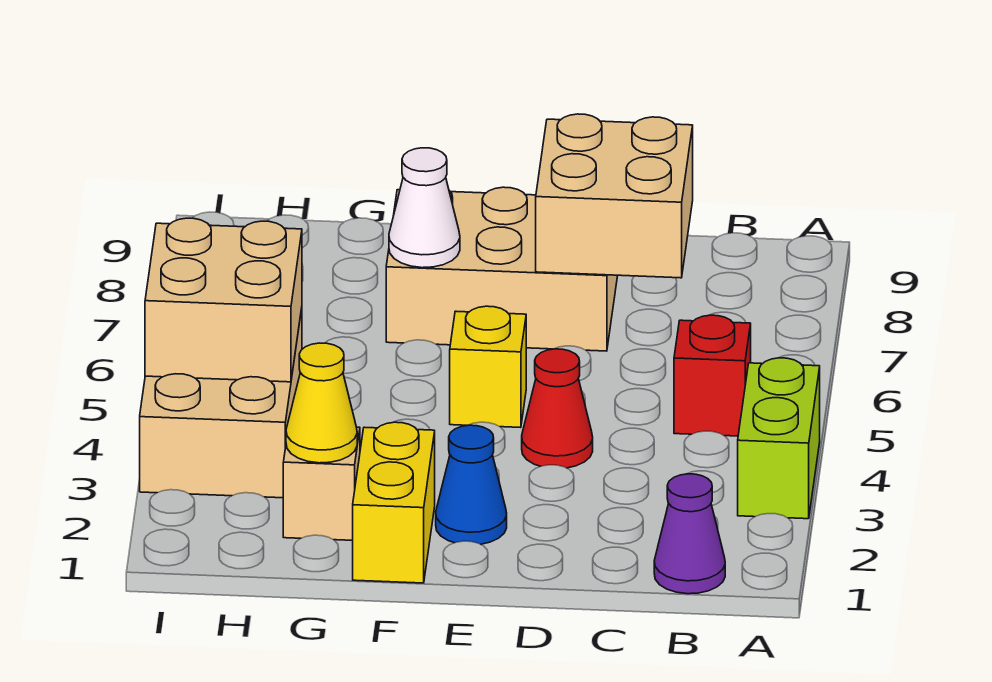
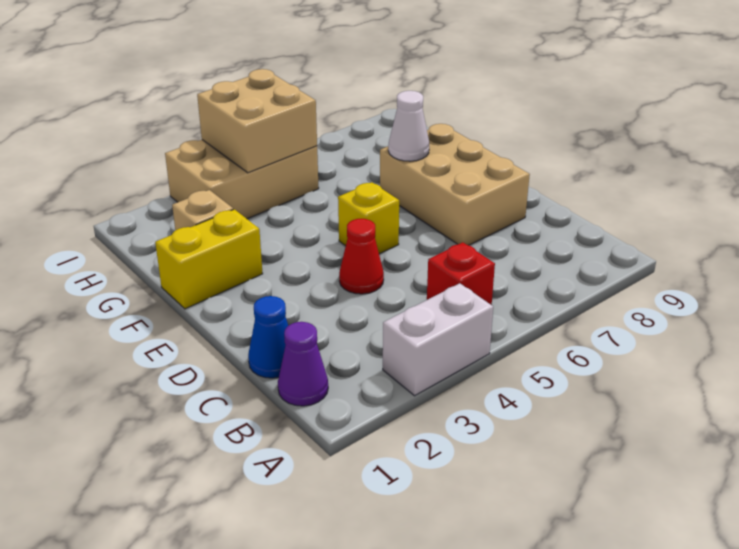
lime 1x2 brick [738,358,820,519] -> white 1x2 brick [383,283,493,396]
tan 2x2 brick [536,114,693,278] -> none
blue 1x1 cone [436,425,507,544] -> blue 1x1 cone moved to [248,296,288,378]
yellow 1x1 cone [286,343,357,463] -> none

